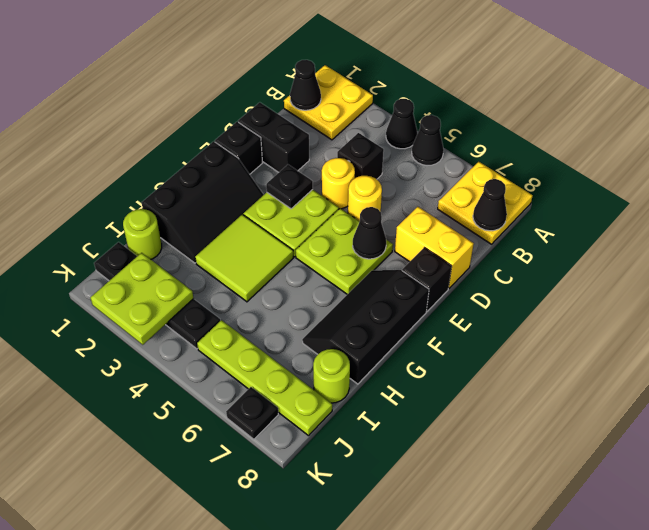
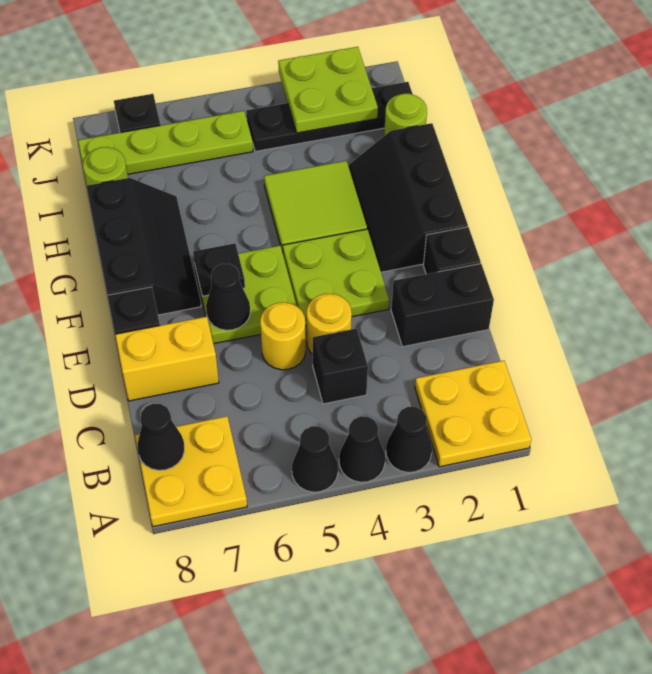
black 1x1 cone [290,60,321,110] -> black 1x1 cone moved to [386,407,432,472]
black 1x1 plate [266,165,313,209] -> black 1x1 plate moved to [193,243,245,296]

